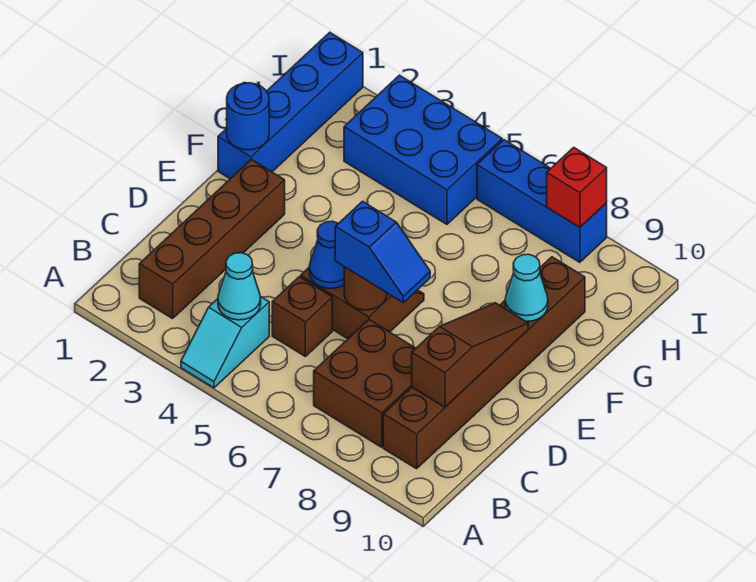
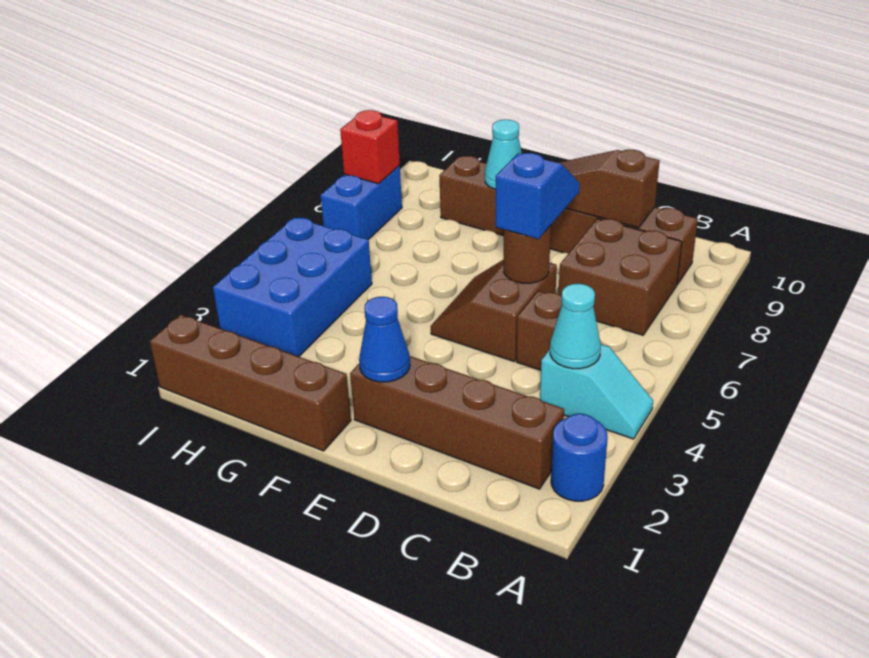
blue 1x1 cone [309,221,344,289] -> blue 1x1 cone moved to [359,297,410,382]
blue 1x4 brick [218,32,363,179] -> brown 1x4 brick [150,315,351,451]
blue 1x1 round brick [227,83,269,150] -> blue 1x1 round brick moved to [551,414,608,501]
blue 1x3 brick [477,140,607,262] -> blue 1x2 brick [321,166,402,240]

